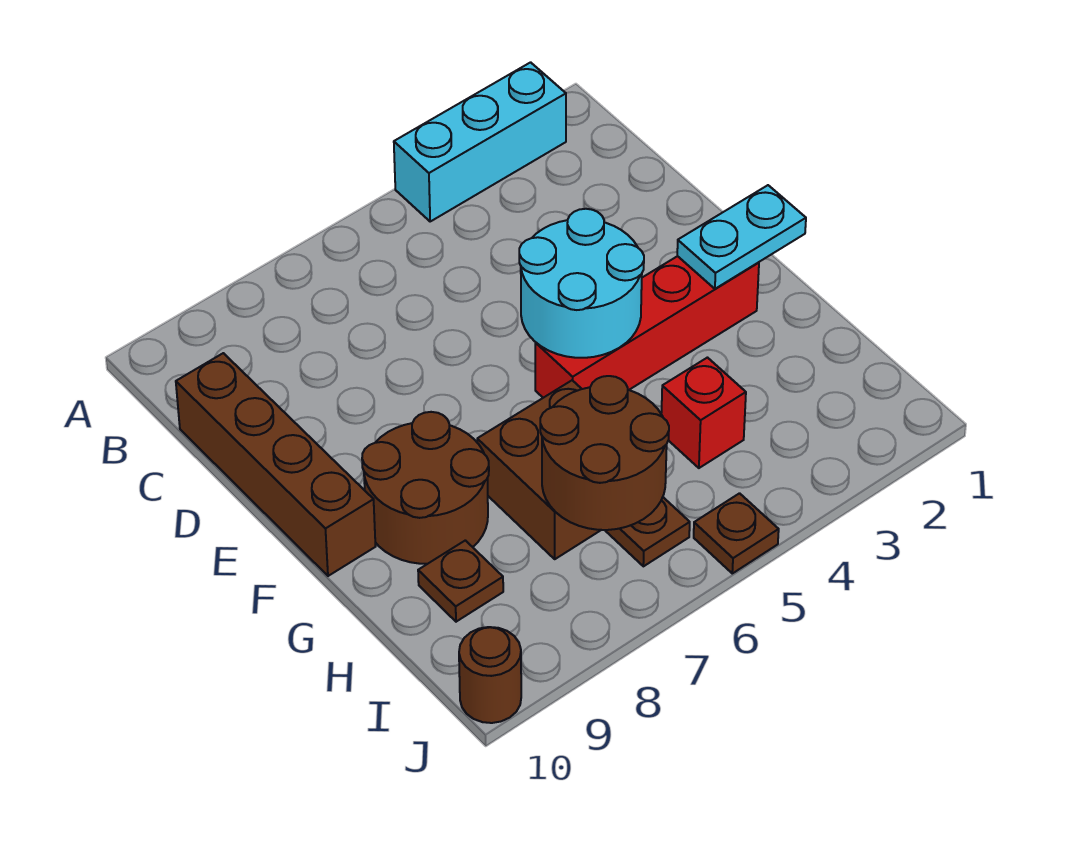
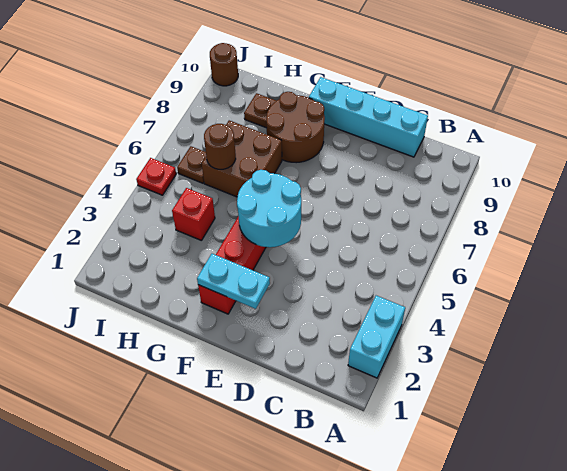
cyan 1x3 brick [394,62,566,221] -> cyan 1x2 brick [348,296,405,378]
brown 1x4 brick [176,353,376,576] -> cyan 1x4 brick [309,77,428,157]
cyan 1x2 plate [677,185,806,289] -> cyan 1x2 plate turned to [197,254,270,309]
brown 2x2 round brick [540,376,669,530] -> brown 1x1 round brick [204,124,236,169]
brown 1x1 plate [694,493,779,573] -> red 1x1 plate [136,158,176,195]

